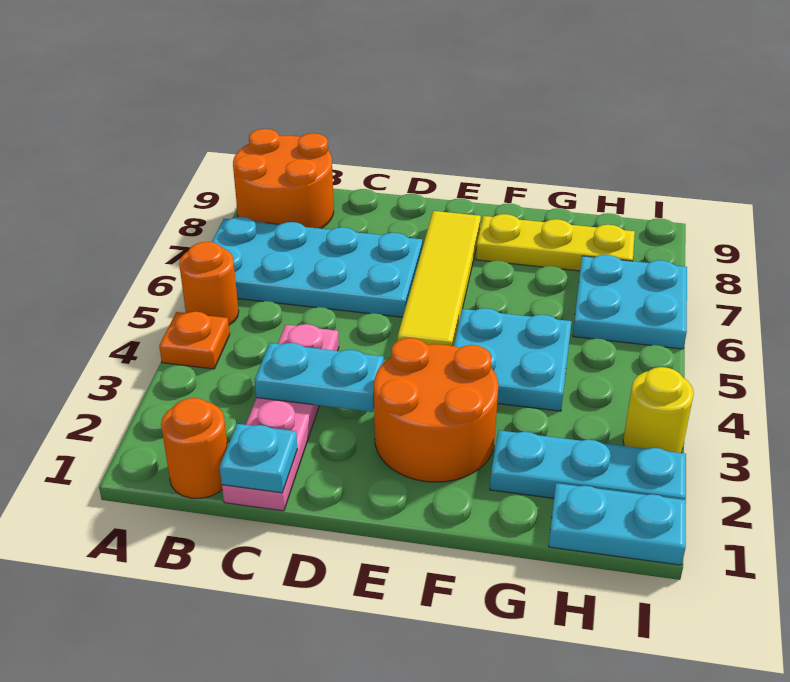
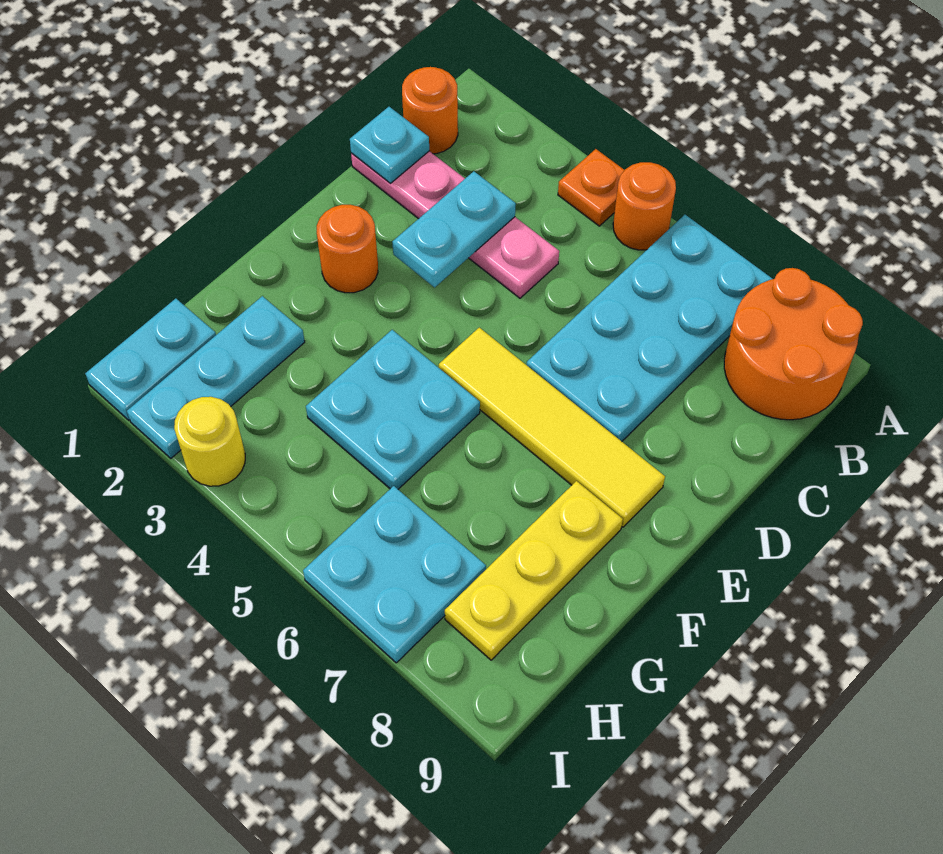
orange 2x2 round brick [374,338,498,482] -> orange 1x1 round brick [317,205,378,293]

